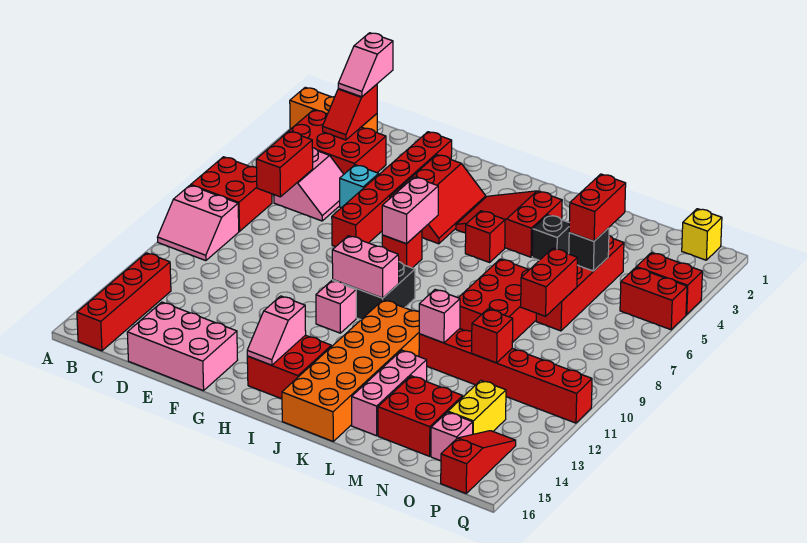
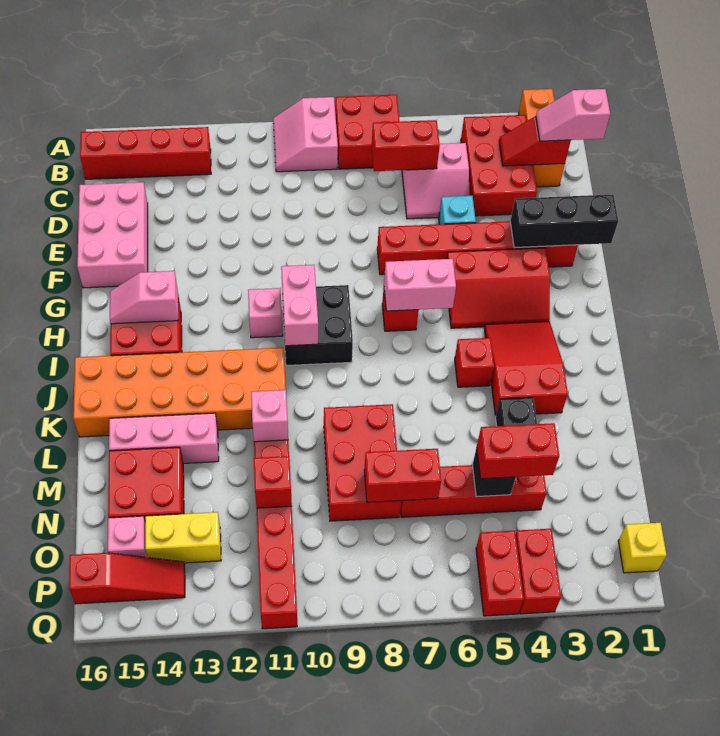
none -> black 1x3 brick [510,195,618,248]
red 2x3 brick [458,259,536,343] -> red 2x3 brick turned to [324,404,401,521]

